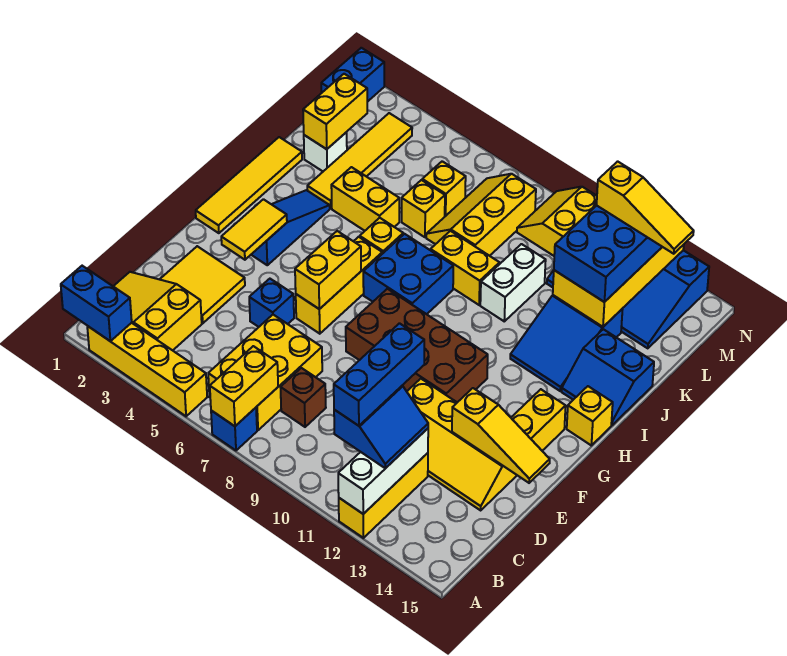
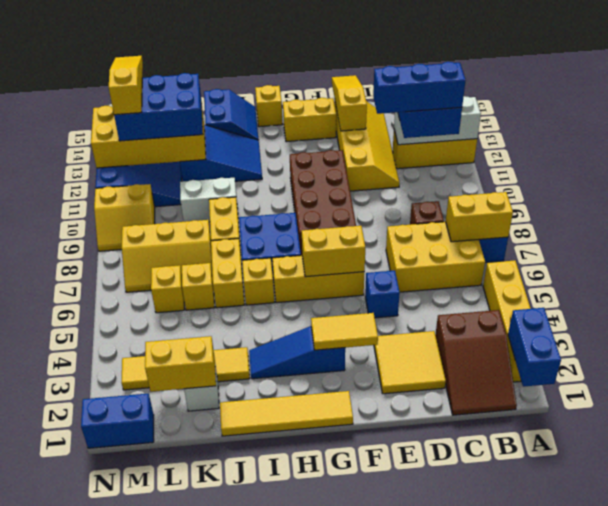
yellow 2x3 slope [113,272,202,350] -> brown 2x3 slope [435,310,517,415]
yellow 1x2 brick [331,167,399,231] -> yellow 1x2 brick moved to [211,239,244,308]

